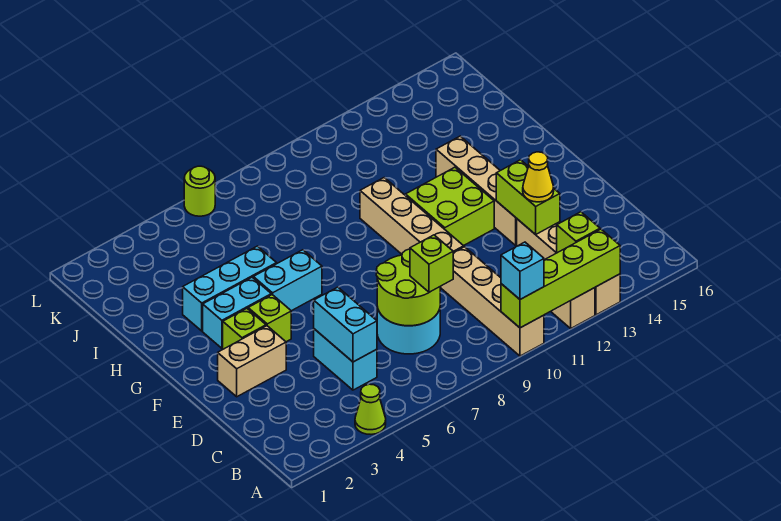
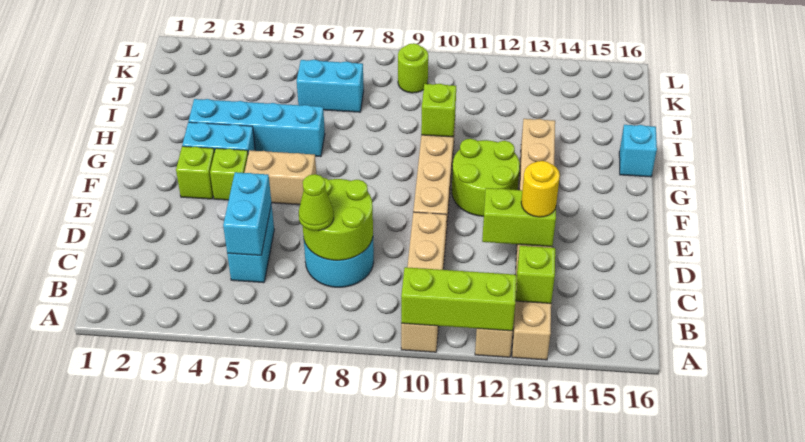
lime 1x1 cone [355,384,386,434] -> lime 1x1 cone moved to [299,174,334,231]
lime 1x4 brick [501,229,620,328] -> lime 1x3 brick [401,267,517,331]
cyan 1x1 brick [501,242,544,299] -> cyan 1x1 brick moved to [619,125,657,177]
lime 1x1 brick [410,235,453,292] -> lime 1x1 brick moved to [421,84,456,137]
lime 1x2 brick [496,160,560,235] -> lime 1x2 brick turned to [482,188,556,247]
yellow 1x1 cone [523,152,554,202] -> yellow 1x1 round brick [521,161,560,217]
tan 1x2 brick [218,326,286,397] -> tan 1x2 brick moved to [244,150,316,205]
lime 2x2 brick [405,167,494,246] -> lime 2x2 round brick [452,139,520,216]
cyan 1x2 brick [253,250,322,311] -> cyan 1x2 brick moved to [297,60,364,112]
cyan 1x3 brick [183,246,277,331] -> cyan 1x4 brick [188,99,325,157]
lime 1x1 round brick [184,166,215,216] -> lime 1x1 round brick moved to [398,43,428,93]

